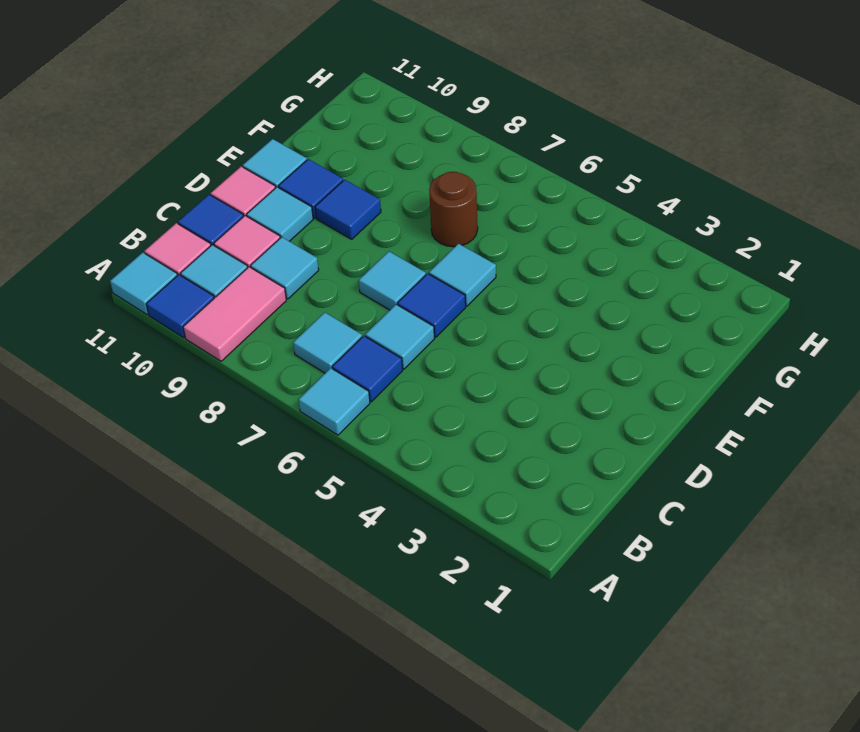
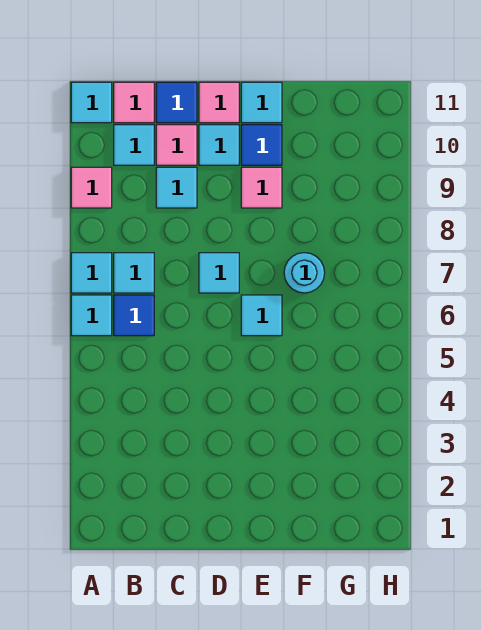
pink 1x2 tile [183,267,286,361] -> pink 1x1 tile [71,167,112,208]
blue 1x1 tile [146,275,214,338] -> none
cyan 1x1 tile [365,304,434,369] -> cyan 1x1 tile moved to [71,253,112,293]
blue 1x1 tile [398,274,466,337] -> none
blue 1x1 tile [315,180,381,239] -> pink 1x1 tile [241,167,282,208]
brown 1x1 round brick [429,172,478,247] -> cyan 1x1 round brick [284,253,325,293]

